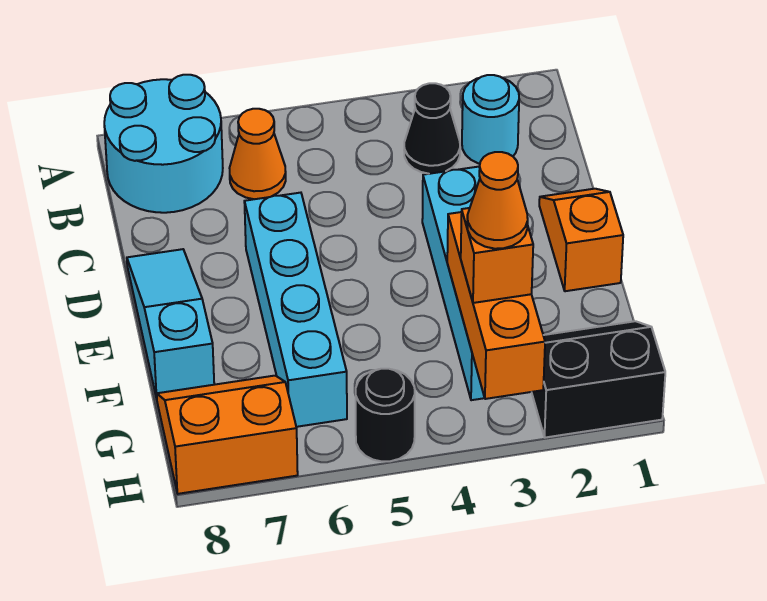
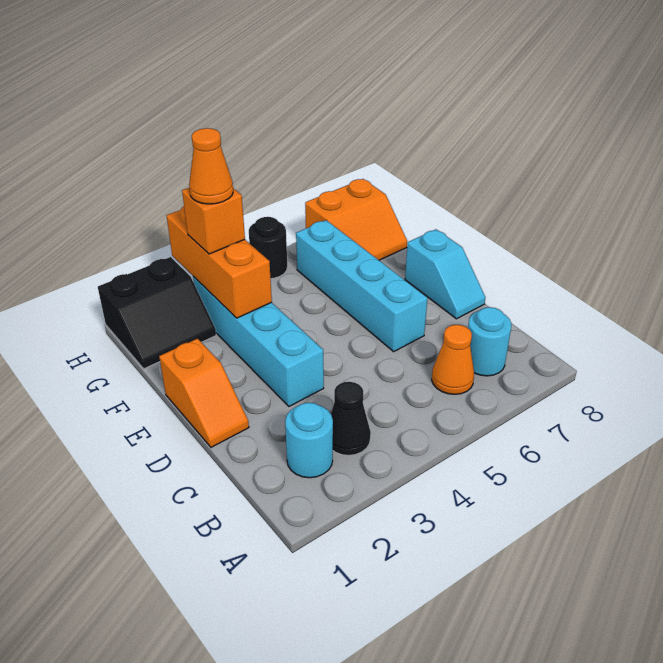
cyan 2x2 round brick [104,75,223,213] -> cyan 1x1 round brick [468,307,511,376]
cyan 1x3 slope [127,249,214,399] -> cyan 1x2 slope [405,229,485,319]

